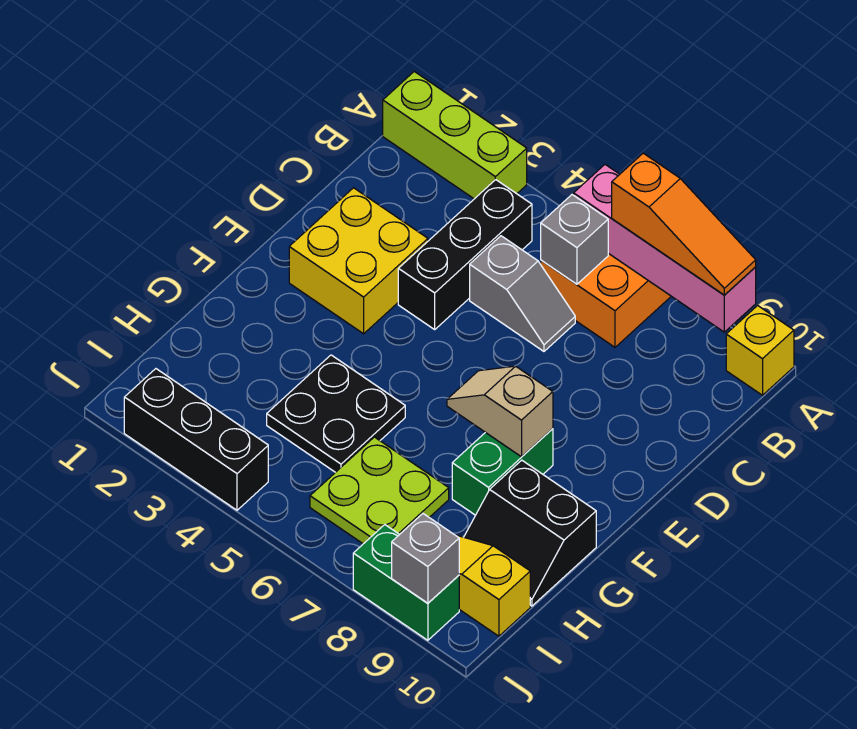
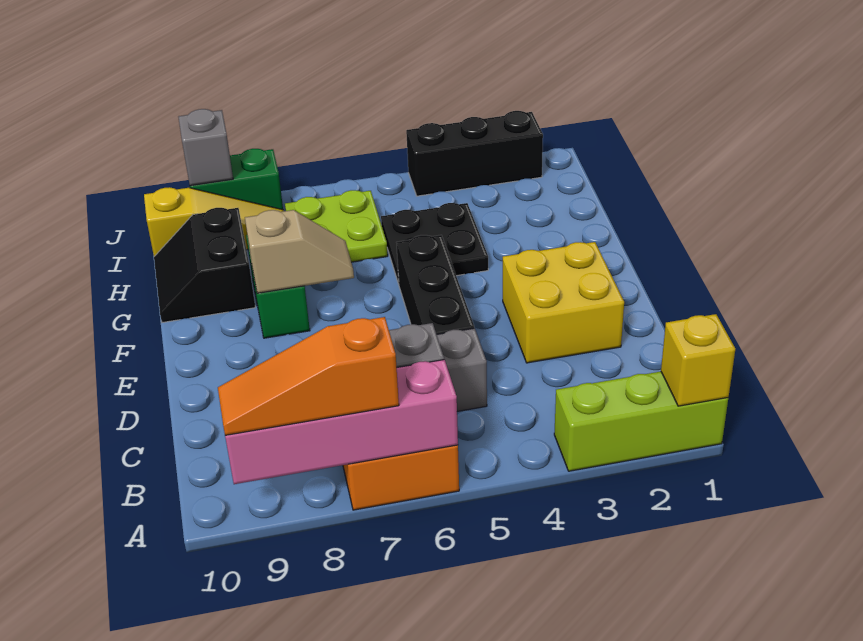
yellow 1x1 brick [726,306,794,395] -> yellow 1x1 brick moved to [661,314,735,406]
black 1x3 brick [398,180,532,329] -> black 1x3 brick moved to [397,235,474,334]
black 2x2 slope [464,460,596,606] -> black 2x2 slope turned to [154,208,255,323]

